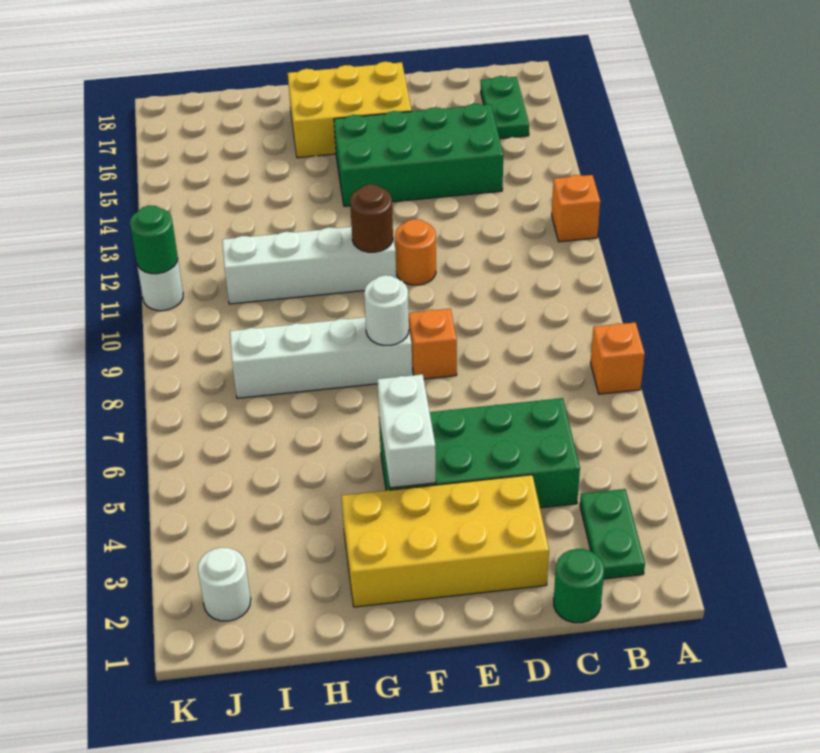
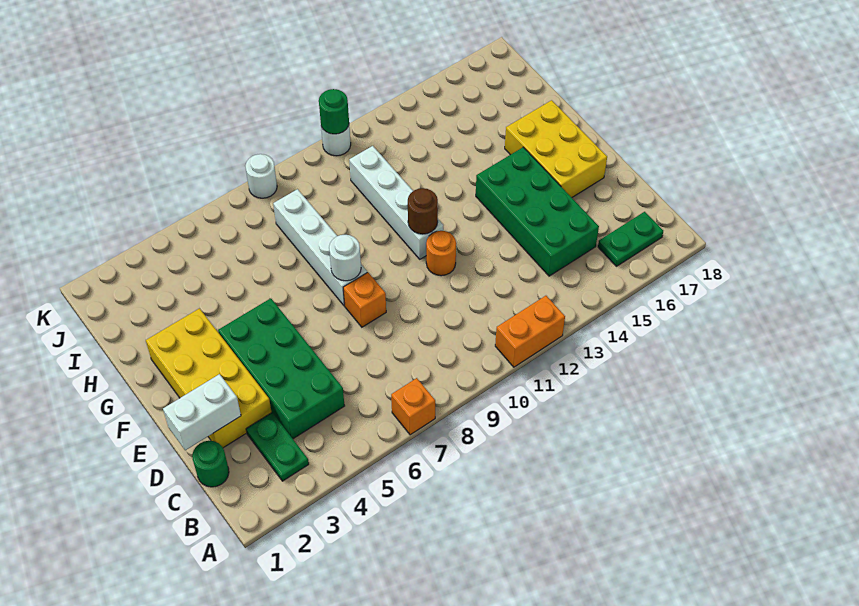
orange 1x1 brick [552,175,600,242] -> orange 1x2 brick [495,296,565,367]
green 1x2 plate [580,489,645,579] -> green 1x2 plate turned to [246,413,309,481]
white 1x2 brick [377,374,436,488] -> white 1x2 brick moved to [163,374,241,450]
white 1x1 round brick [198,548,251,621] -> white 1x1 round brick moved to [245,154,277,198]

